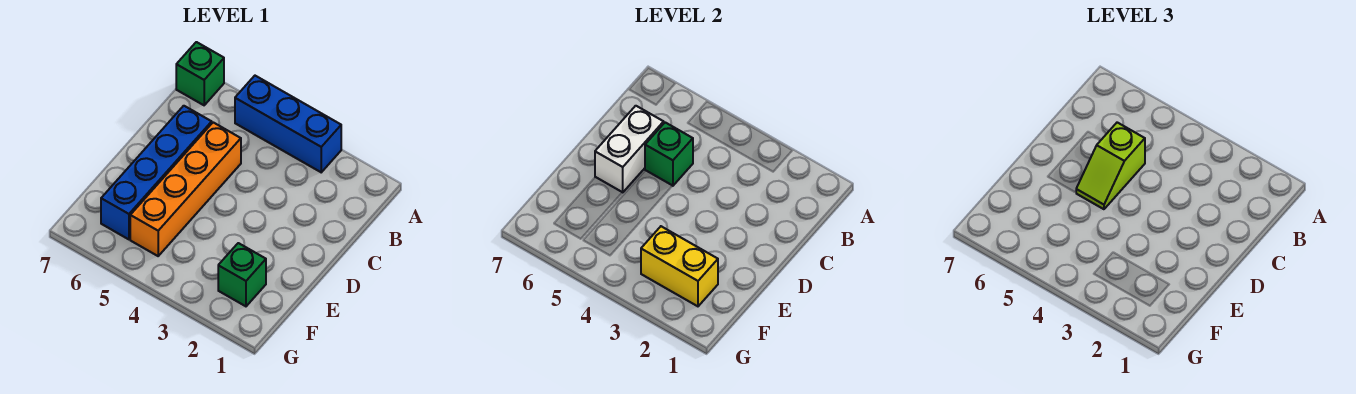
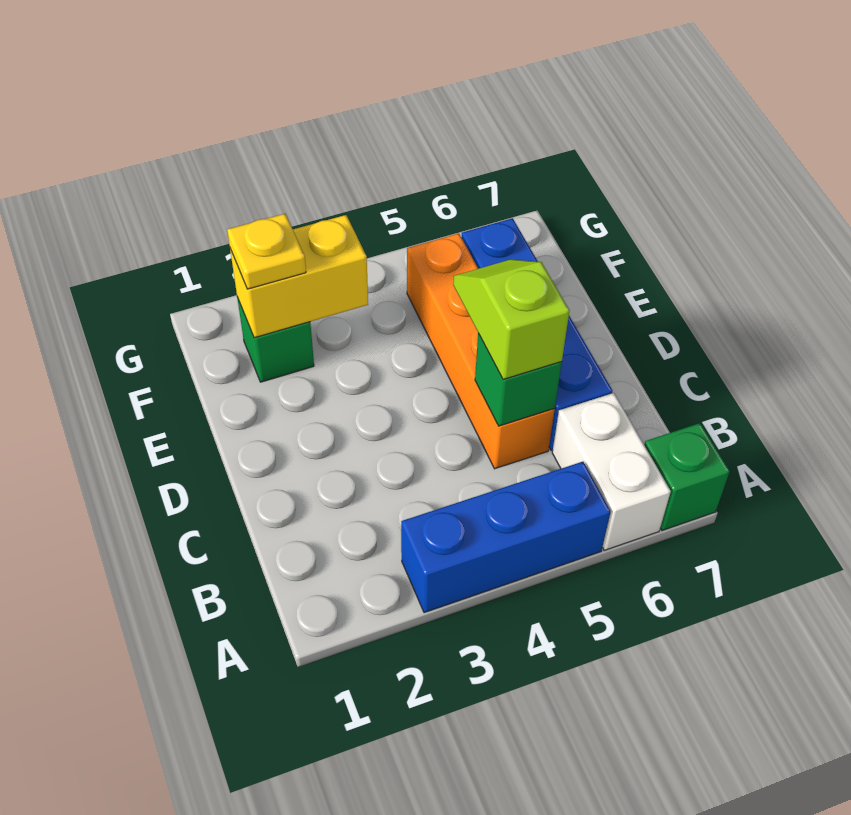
white 1x2 brick [595,106,664,193] -> white 1x2 brick moved to [552,393,671,550]
none -> yellow 1x1 plate [227,214,306,289]

